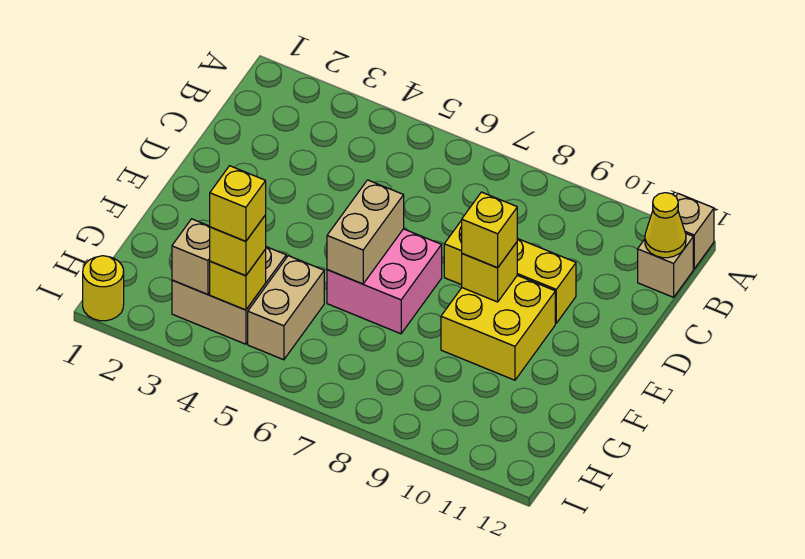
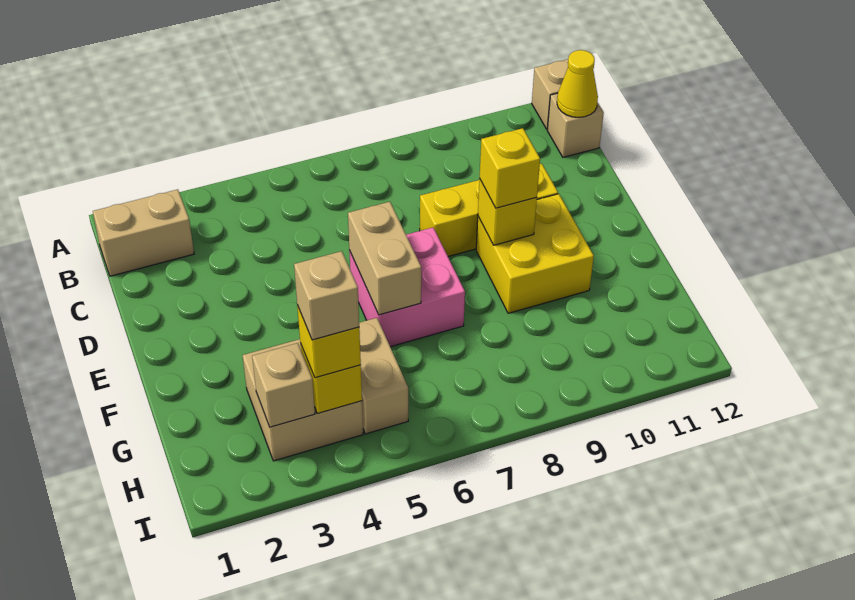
none -> tan 1x2 brick [93,189,194,276]
yellow 1x1 brick [210,166,266,241] -> tan 1x1 brick [294,251,359,340]
yellow 1x1 round brick [83,256,124,321] -> none

